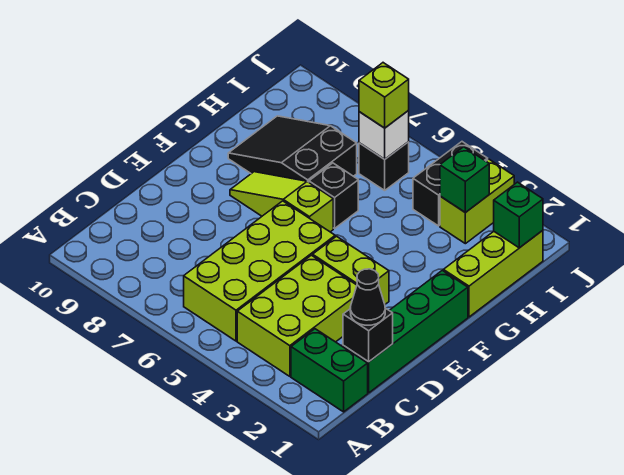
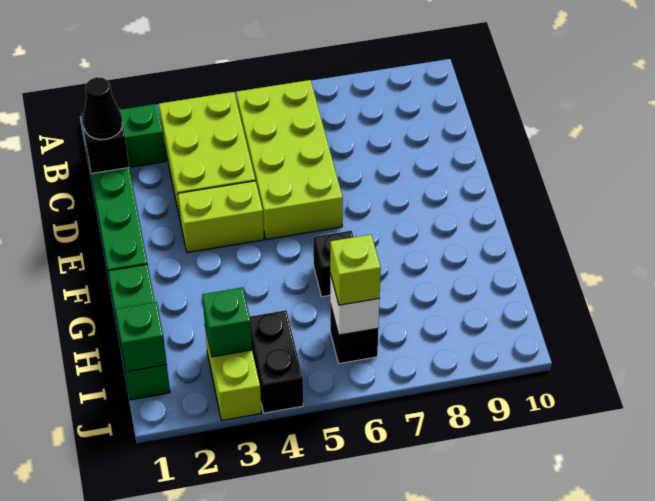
lime 1x3 slope [230,172,333,232] -> none
lime 1x3 brick [443,230,543,317] -> green 1x3 brick [108,264,170,400]
black 2x3 slope [228,116,357,182] -> none

